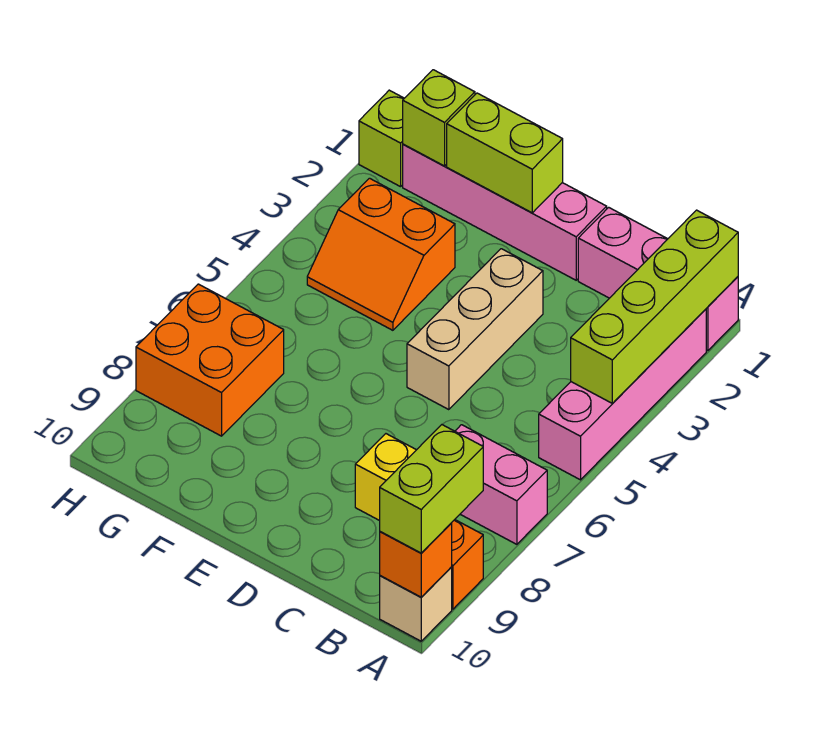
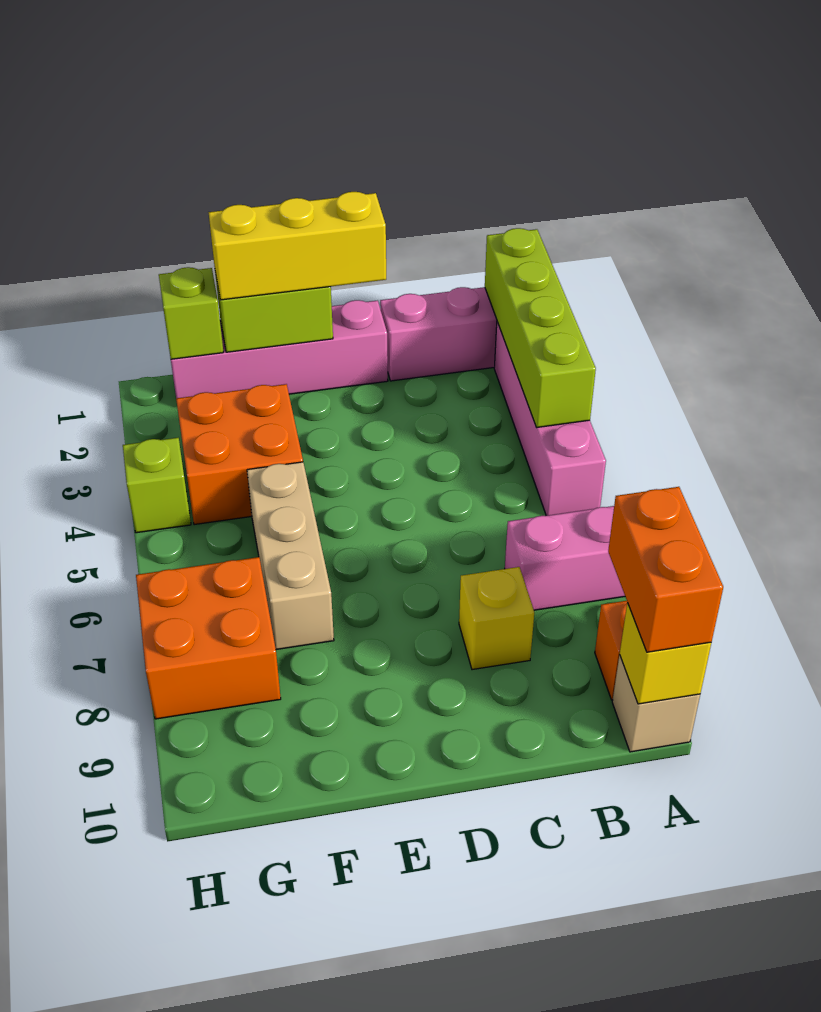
lime 1x2 brick [380,425,483,553] -> orange 1x2 brick [608,487,723,652]
orange 1x1 brick [380,523,452,597] -> yellow 1x1 brick [620,603,711,704]
none -> yellow 1x3 brick [209,192,386,300]
tan 1x3 brick [407,249,543,410] -> tan 1x3 brick moved to [247,462,334,650]
orange 2x2 slope [307,178,455,330] -> orange 2x2 brick [176,384,303,525]
lime 1x1 brick [359,90,404,187] -> lime 1x1 brick moved to [123,438,191,533]

